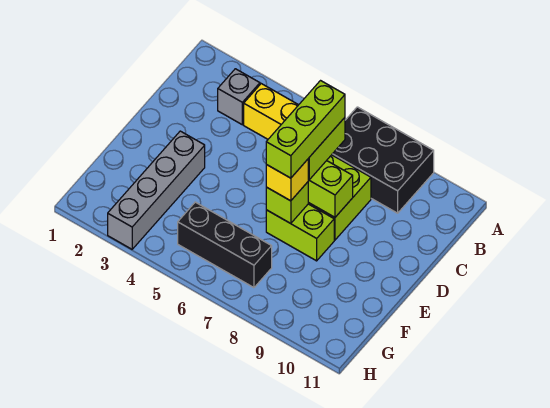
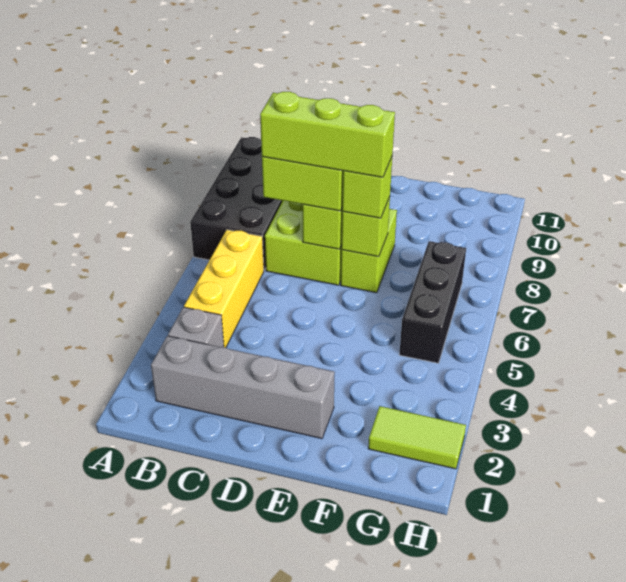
black 2x3 brick [332,107,434,213] -> black 2x4 brick [190,137,282,270]
grey 1x4 brick [108,131,205,249] -> grey 1x4 brick moved to [151,336,335,439]
yellow 1x1 brick [266,159,308,201] -> lime 1x1 brick [342,157,392,218]
none -> lime 1x2 tile [368,406,466,469]

